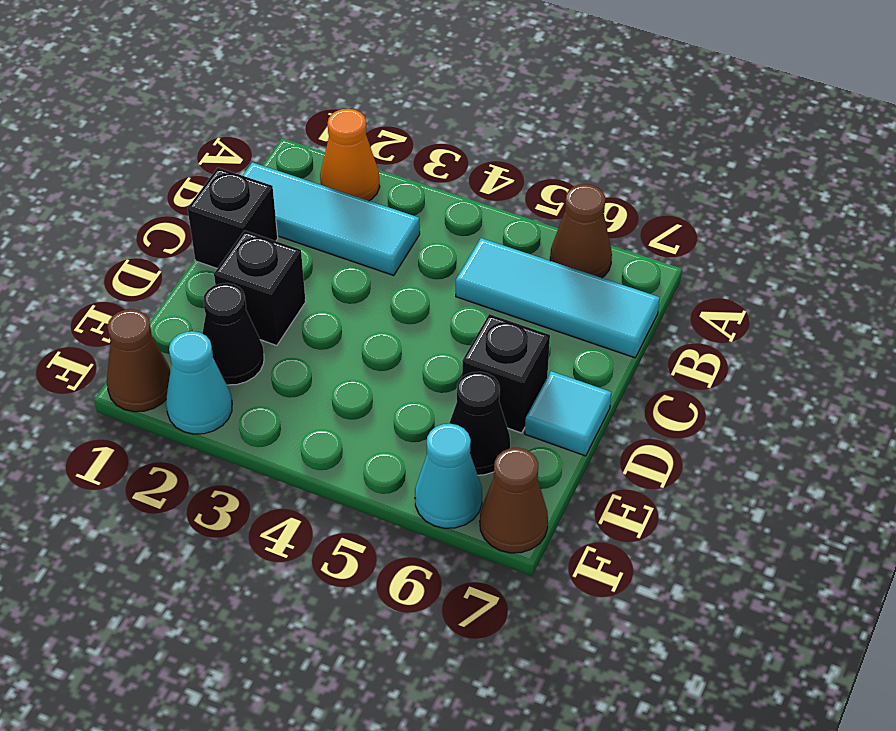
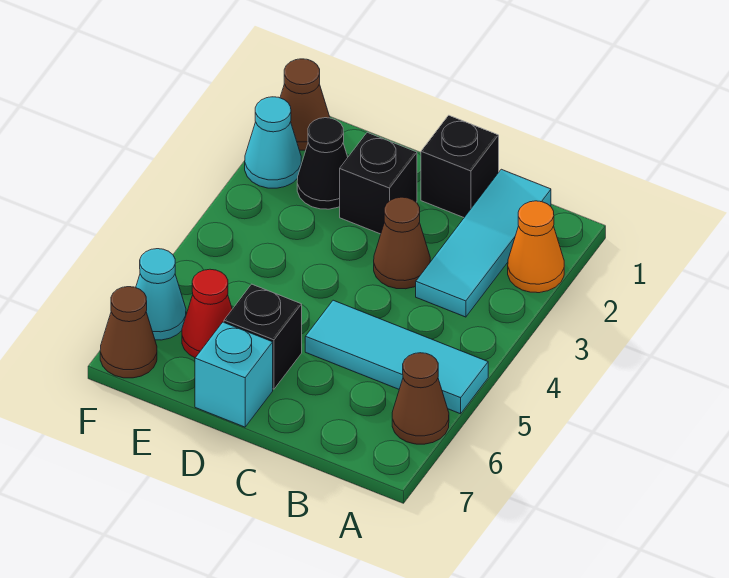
cyan 1x3 tile [456,238,660,358] -> cyan 1x3 tile turned to [305,300,488,414]
none -> brown 1x1 cone [374,197,430,289]
cyan 1x1 tile [525,371,612,456] -> cyan 1x1 brick [195,322,273,427]
black 1x1 cone [449,372,510,475] -> red 1x1 cone [182,269,232,358]

